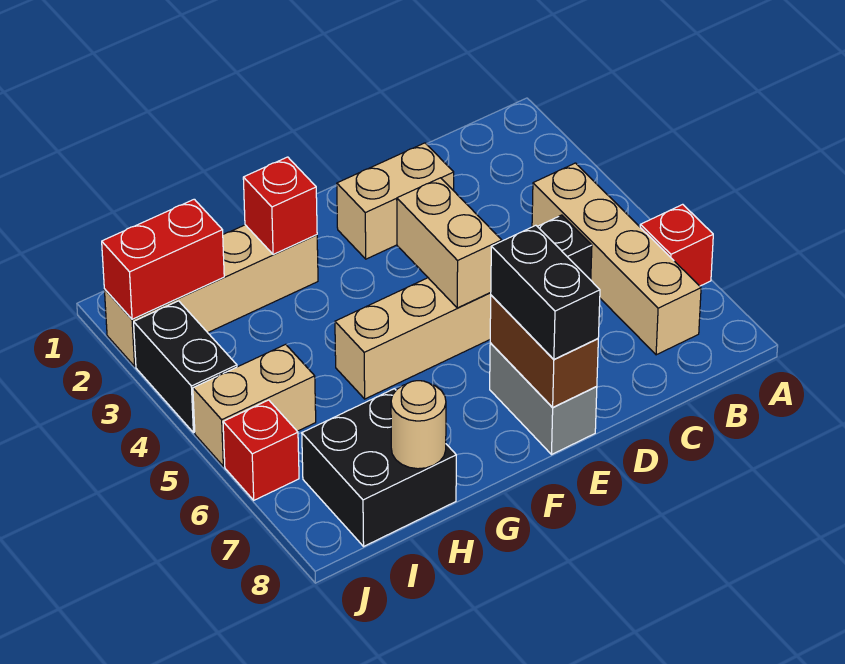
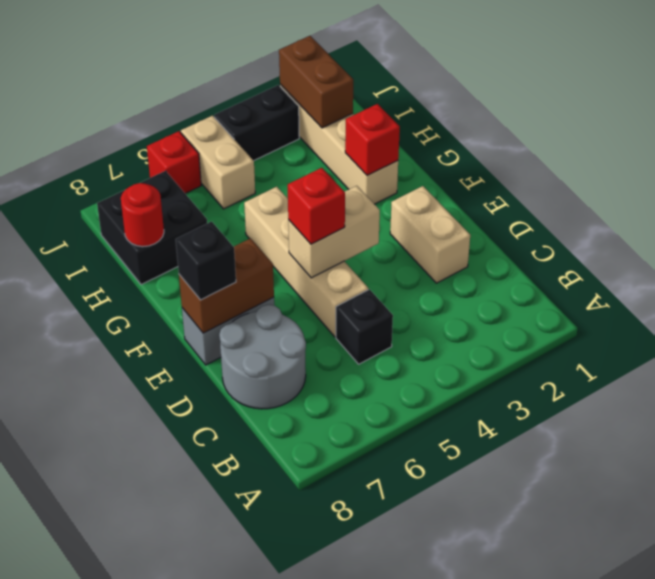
red 1x1 brick [640,204,713,286] -> red 1x1 brick moved to [288,168,345,244]
tan 1x4 brick [532,163,701,355] -> none
none -> grey 2x2 round brick [219,305,306,409]
black 1x2 brick [491,225,600,359] -> black 1x1 brick [176,222,236,300]
tan 1x1 round brick [391,381,446,469] -> red 1x1 round brick [121,183,164,247]
red 1x2 brick [102,199,224,319] -> brown 1x2 brick [279,36,353,128]

